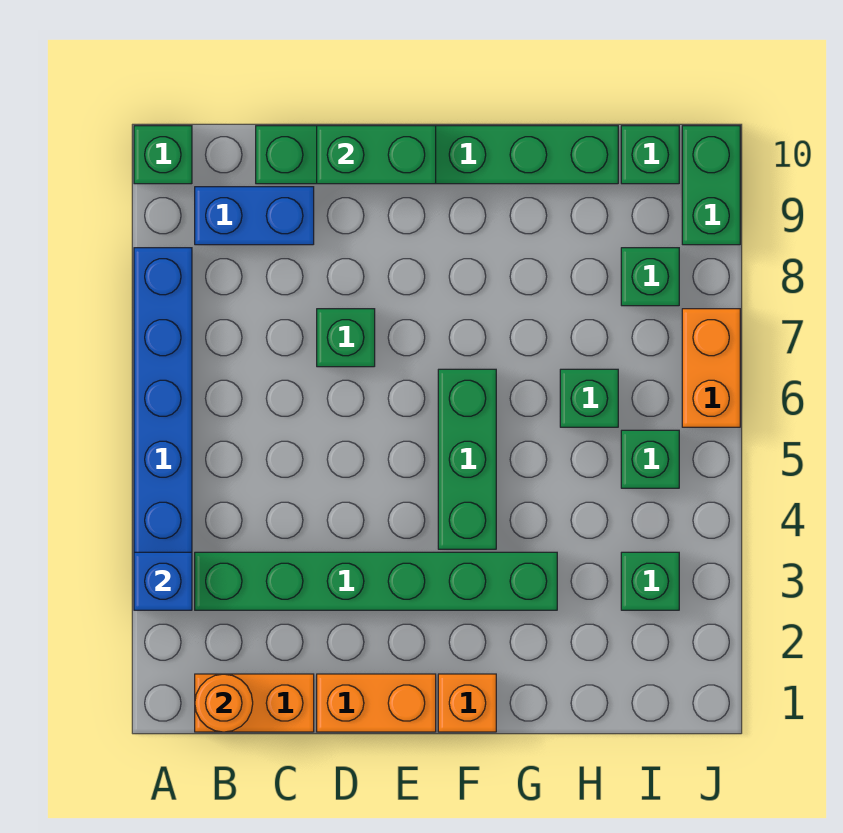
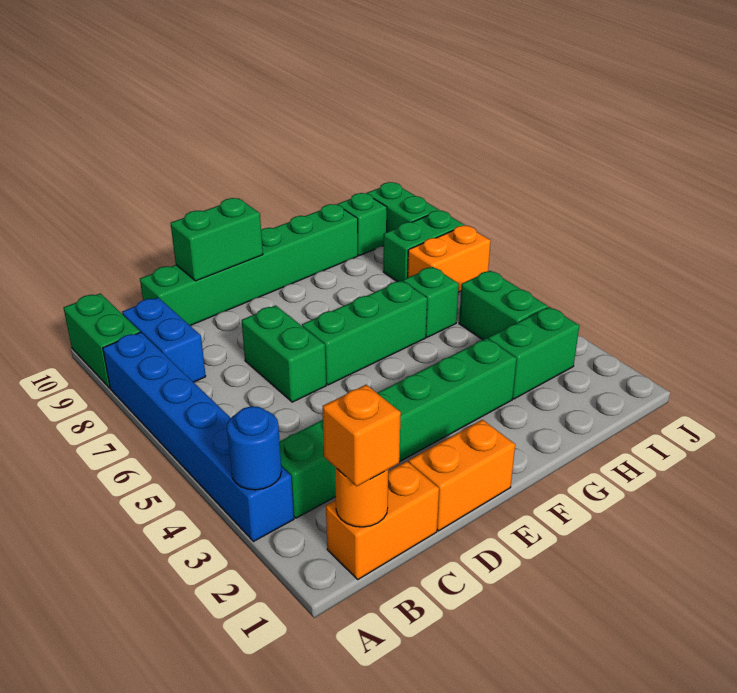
blue 1x1 brick [134,552,192,610] -> blue 1x1 round brick [227,406,282,490]
green 1x1 brick [134,126,192,184] -> green 1x2 brick [63,293,140,388]
blue 1x2 brick [195,187,314,245] -> blue 1x2 brick turned to [122,298,206,382]
green 1x1 brick [317,309,375,367] -> green 1x2 brick [241,306,326,402]
orange 1x1 brick [438,674,496,732] -> orange 1x1 brick moved to [322,385,401,486]
green 1x3 brick [438,369,496,549] -> green 1x3 brick turned to [302,281,427,385]
green 1x1 brick [621,552,679,610] -> green 1x2 brick [488,307,579,399]
green 1x1 brick [621,430,679,488] -> green 1x2 brick [459,271,548,340]
green 1x1 brick [621,248,679,306] -> green 1x2 brick [383,211,464,282]
orange 1x2 brick [682,309,740,427] -> orange 1x2 brick turned to [408,226,491,292]

